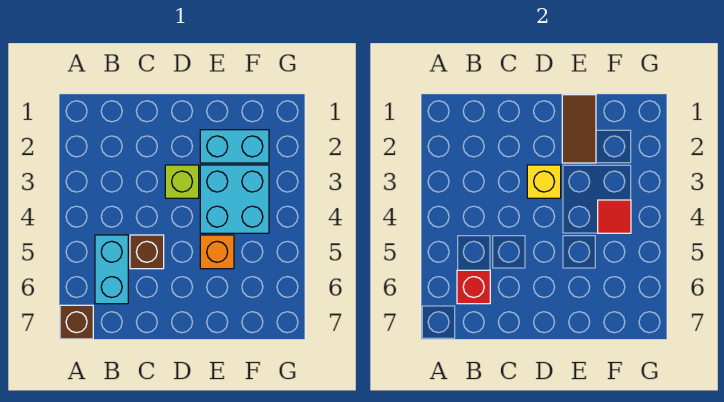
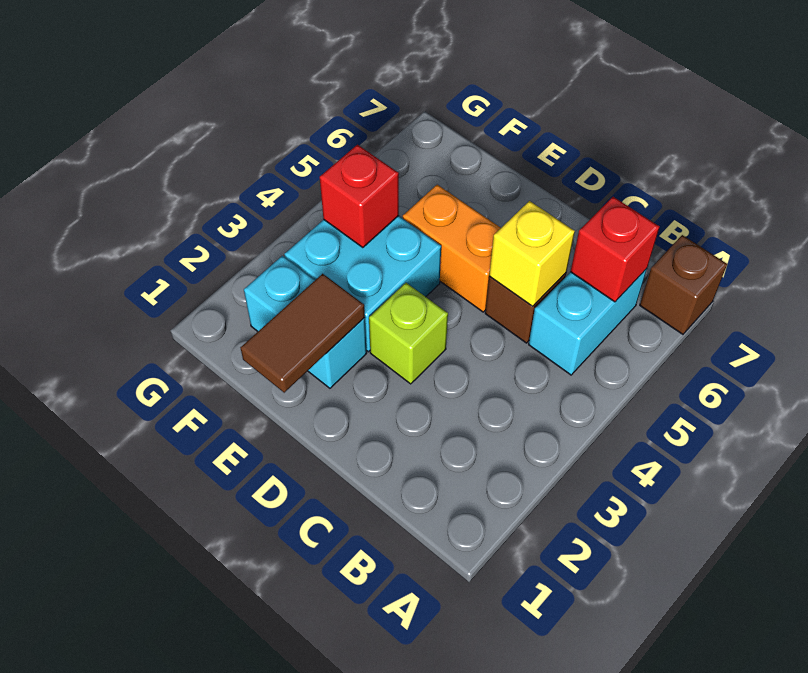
yellow 1x1 brick [527,165,561,198] -> yellow 1x1 brick moved to [489,201,575,306]
orange 1x1 brick [200,235,234,269] -> orange 1x2 brick [403,185,501,312]
red 1x1 tile [598,200,631,233] -> red 1x1 brick [320,145,399,248]

